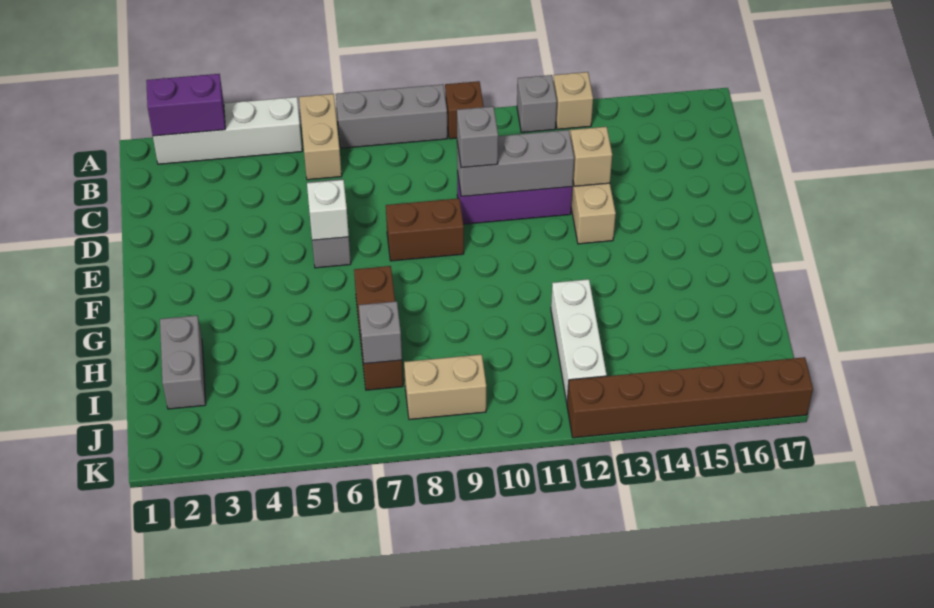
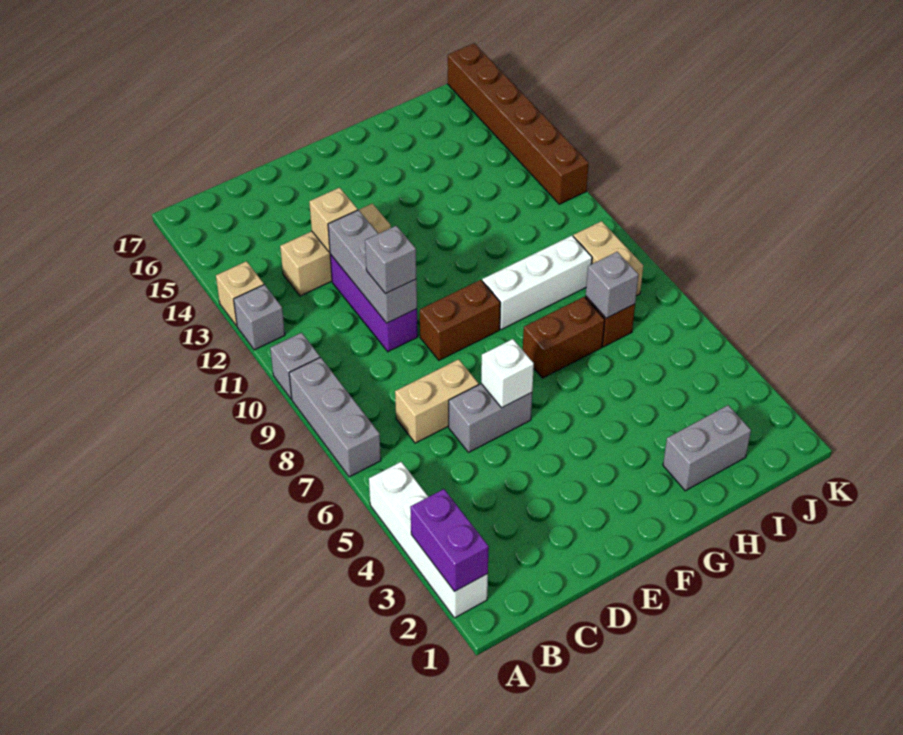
tan 1x2 brick [299,94,342,180] -> tan 1x2 brick moved to [395,359,479,443]
brown 1x1 brick [445,81,484,139] -> grey 1x1 brick [270,333,320,399]
brown 1x2 brick [386,198,464,261] -> brown 1x2 brick turned to [420,280,500,360]
white 1x3 brick [551,279,607,403] -> white 1x3 brick moved to [482,236,592,330]

